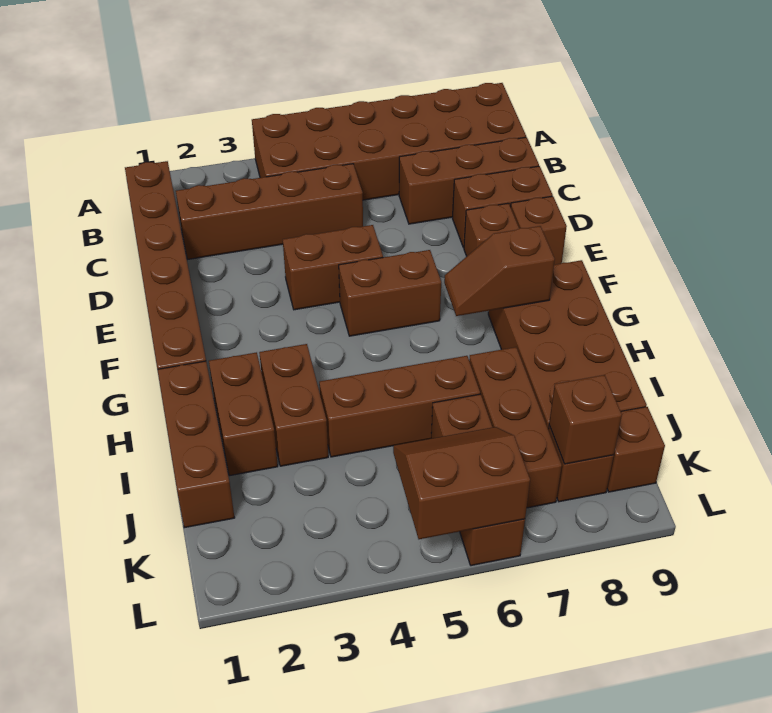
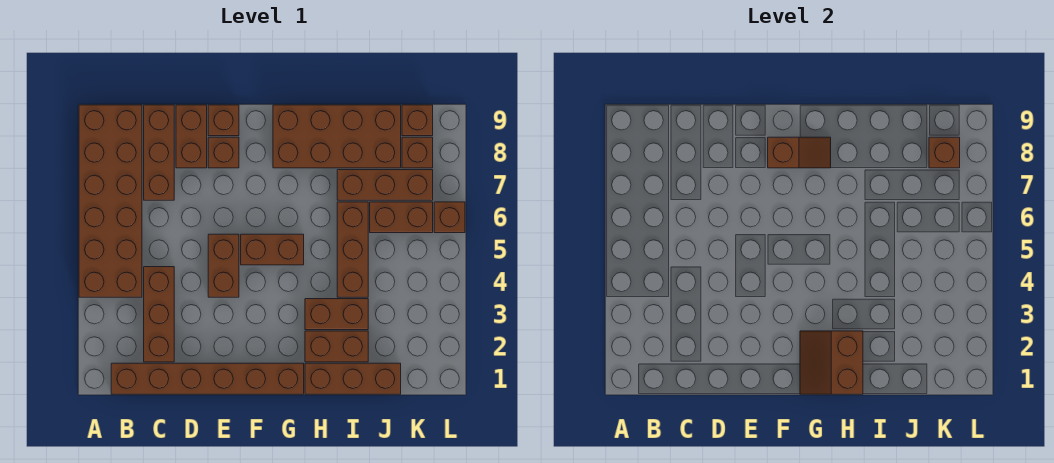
brown 1x4 brick [176,164,363,259] -> brown 1x3 brick [144,267,174,362]
brown 1x2 brick [339,250,441,336] -> brown 1x2 brick turned to [241,234,304,265]
brown 1x2 slope [444,226,555,316] -> brown 1x2 slope turned to [768,137,831,168]
brown 2x2 slope [393,427,530,539] -> brown 2x2 slope moved to [800,331,863,394]

